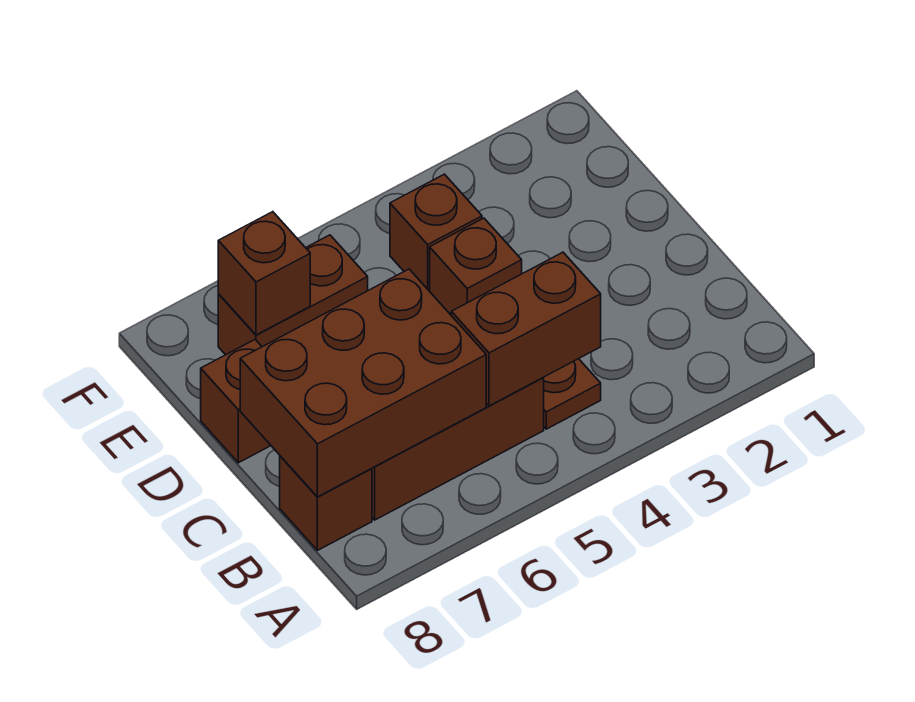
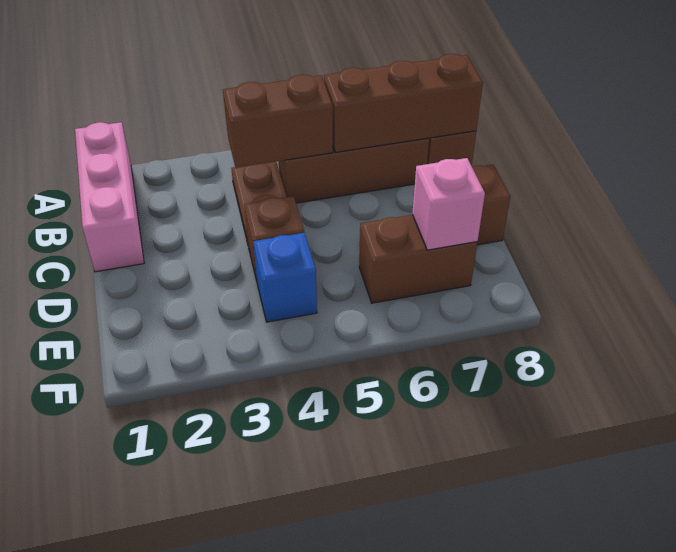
none -> pink 1x3 brick [75,122,144,272]
brown 2x3 brick [240,269,486,497] -> brown 1x3 brick [324,54,483,152]
brown 1x1 brick [390,174,482,291] -> blue 1x1 brick [253,233,317,322]
brown 1x1 brick [218,212,310,335] -> pink 1x1 brick [412,158,485,250]

